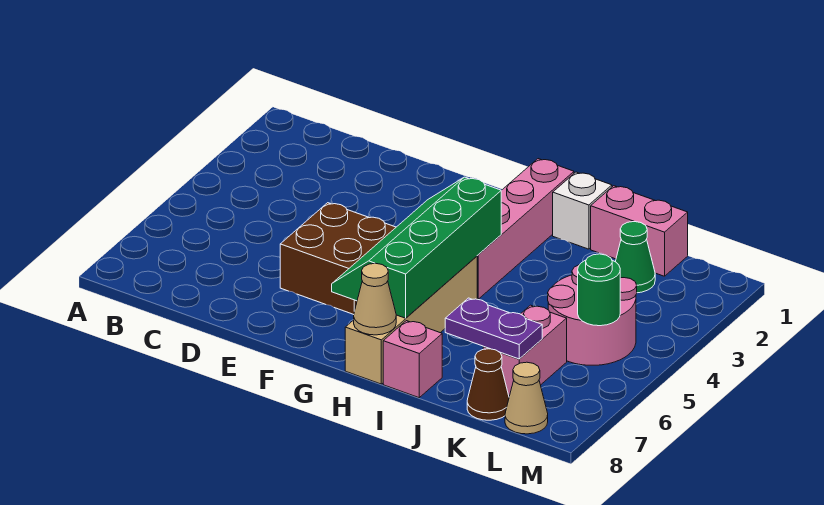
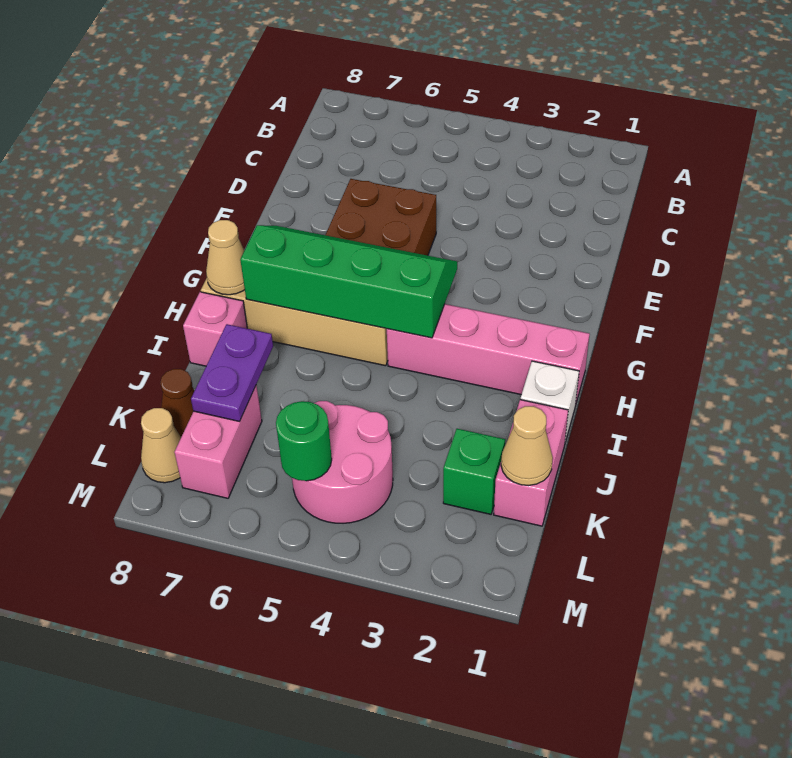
none -> tan 1x1 cone [501,406,553,486]
green 1x1 cone [615,221,655,293] -> green 1x1 brick [443,429,505,514]
pink 1x2 brick [483,305,567,396] -> pink 1x2 brick turned to [174,385,262,498]

